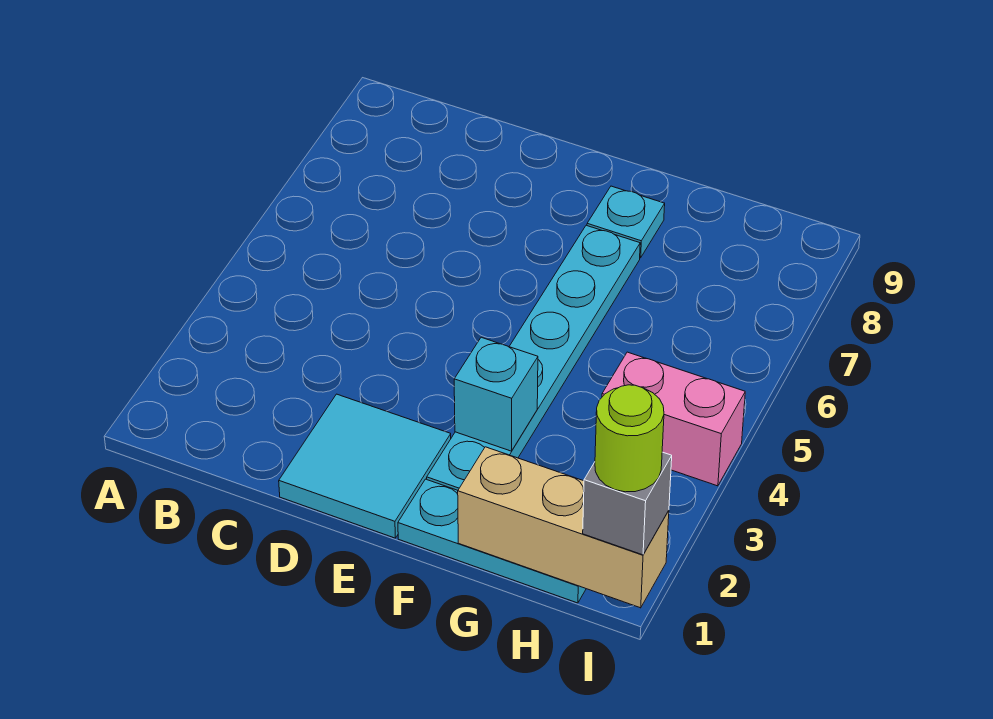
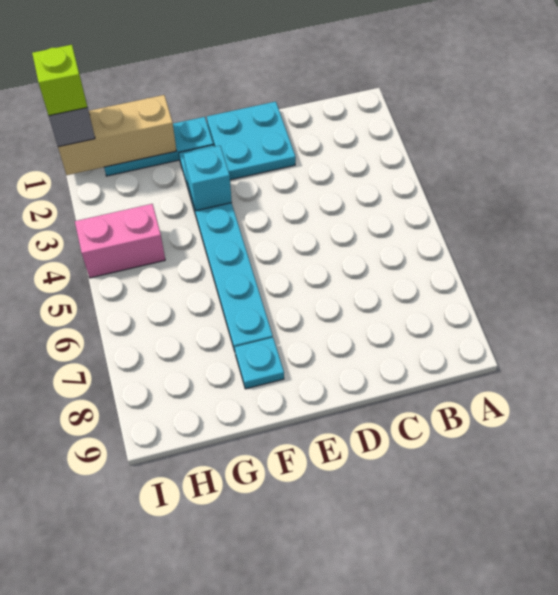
cyan 2x2 tile [279,394,451,538] -> cyan 2x2 plate [207,102,296,180]
lime 1x1 round brick [595,385,664,492] -> lime 1x1 brick [32,45,87,116]

